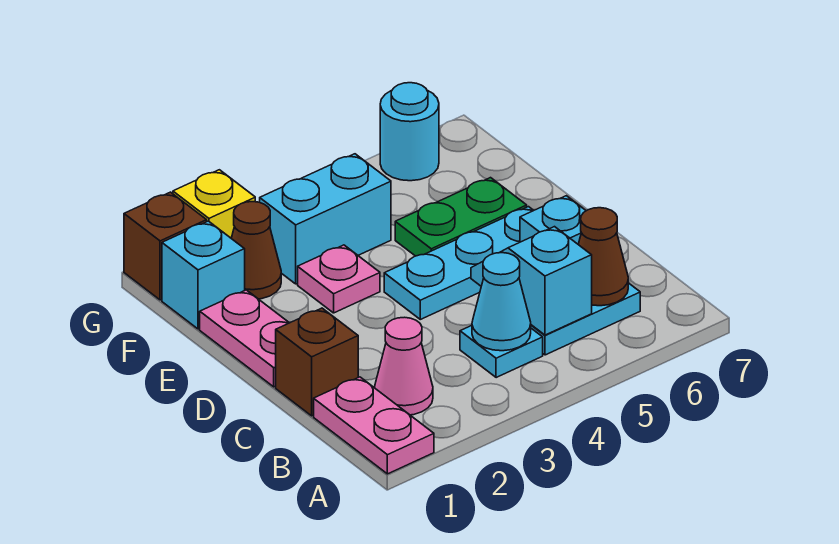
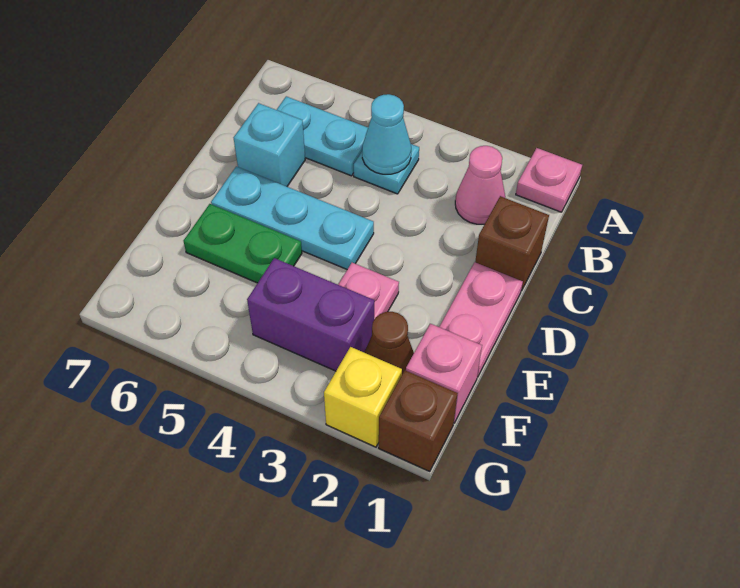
pink 1x2 plate [314,377,434,474] -> pink 1x1 plate [516,148,582,212]
cyan 1x2 slope [471,227,592,335] -> none
brown 1x1 cone [578,208,628,306] -> none
cyan 1x1 brick [162,221,245,329] -> pink 1x1 brick [406,324,482,423]
cyan 1x2 brick [260,154,391,284] -> purple 1x2 brick [247,258,374,371]
cyan 1x1 round brick [380,83,439,181] -> none

